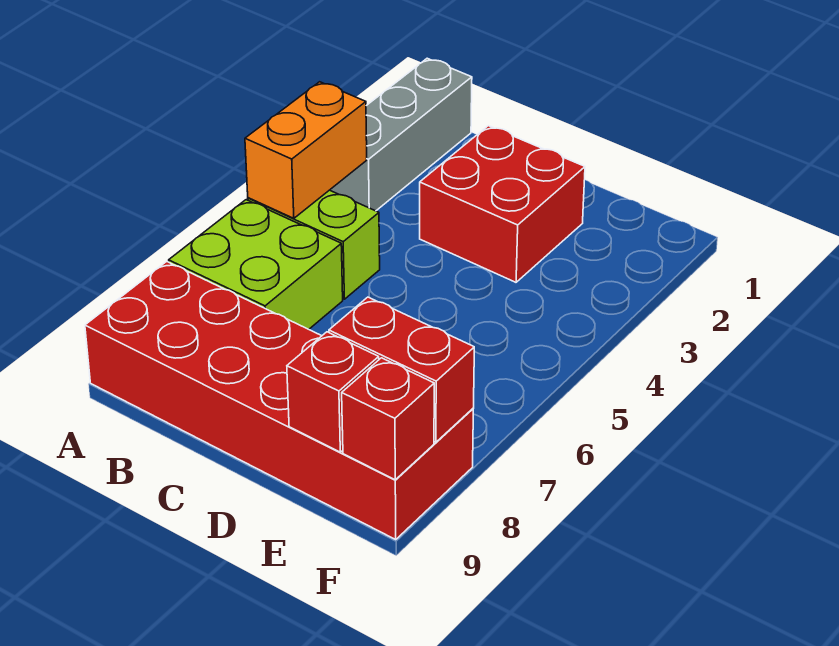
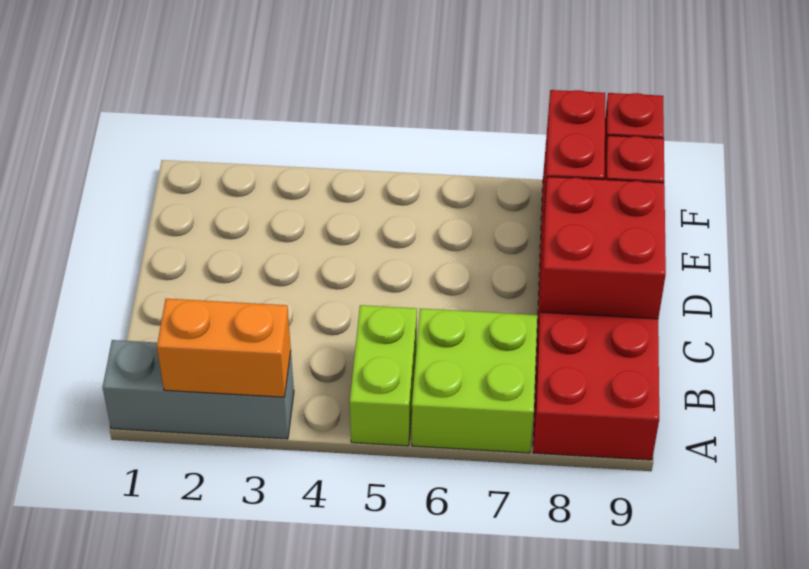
orange 1x2 brick [245,82,367,218] -> orange 1x2 brick moved to [157,299,291,397]
red 2x2 brick [420,126,585,282] -> red 2x2 brick moved to [540,177,666,319]

